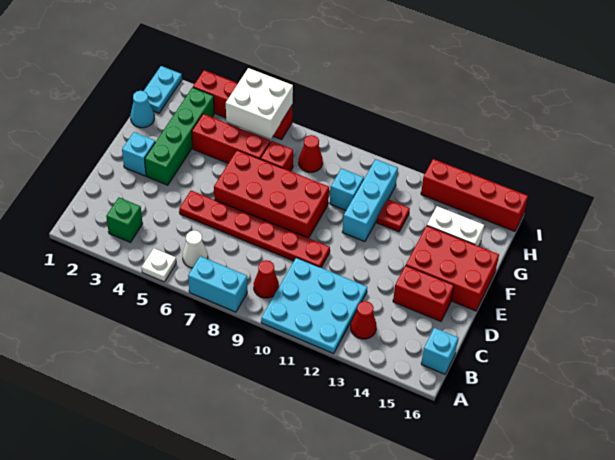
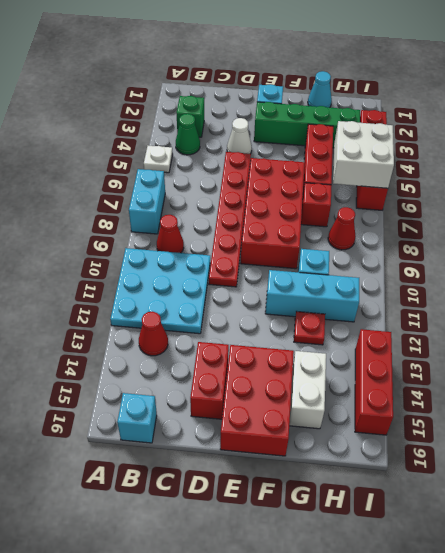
none -> green 1x1 cone [176,114,200,155]
white 1x1 cone [183,230,208,268] -> white 1x1 cone moved to [227,118,252,154]
cyan 1x2 plate [144,66,182,113] -> none
red 1x4 brick [421,159,528,231] -> red 1x3 brick [355,329,393,435]

